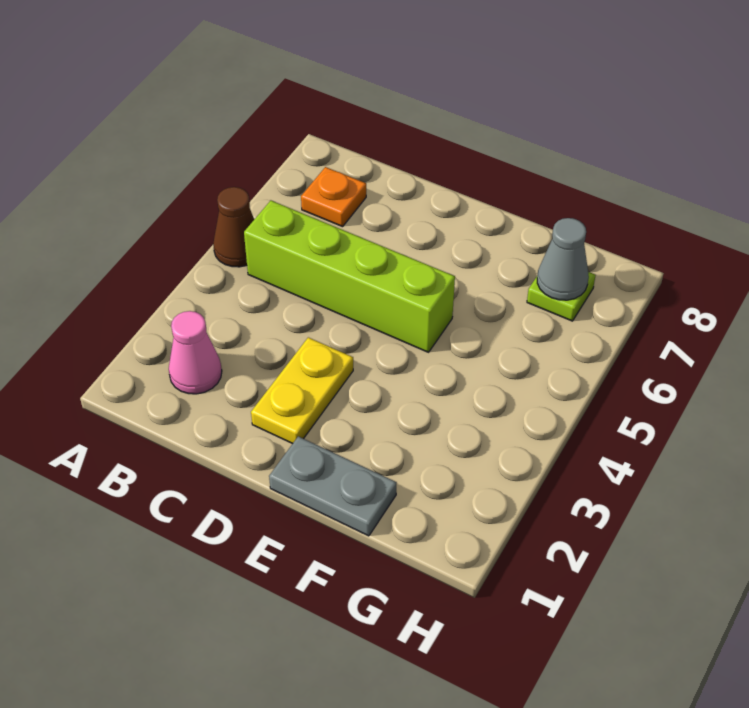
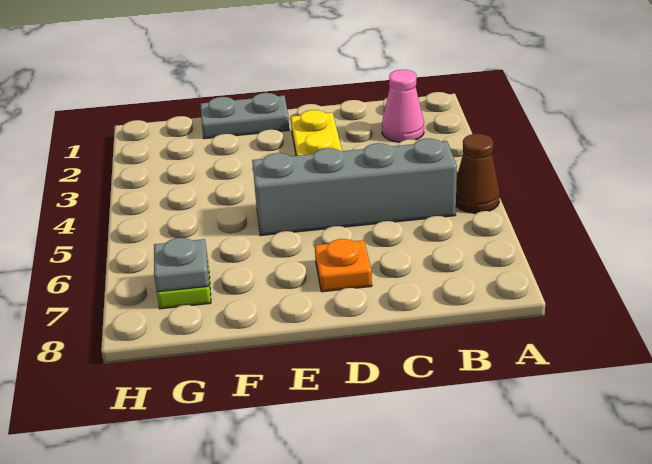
lime 1x4 brick [244,200,455,352] -> grey 1x4 brick [252,139,457,236]
orange 1x1 plate [301,167,366,227] -> orange 1x1 plate moved to [315,239,372,292]
grey 1x1 cone [537,218,589,300] -> grey 1x1 plate [154,238,209,292]

